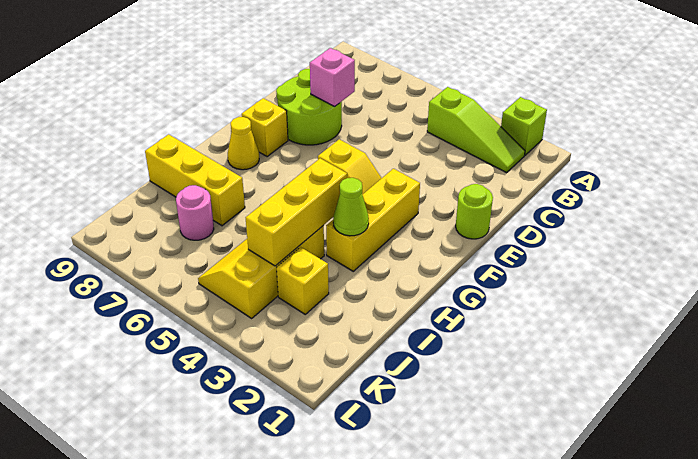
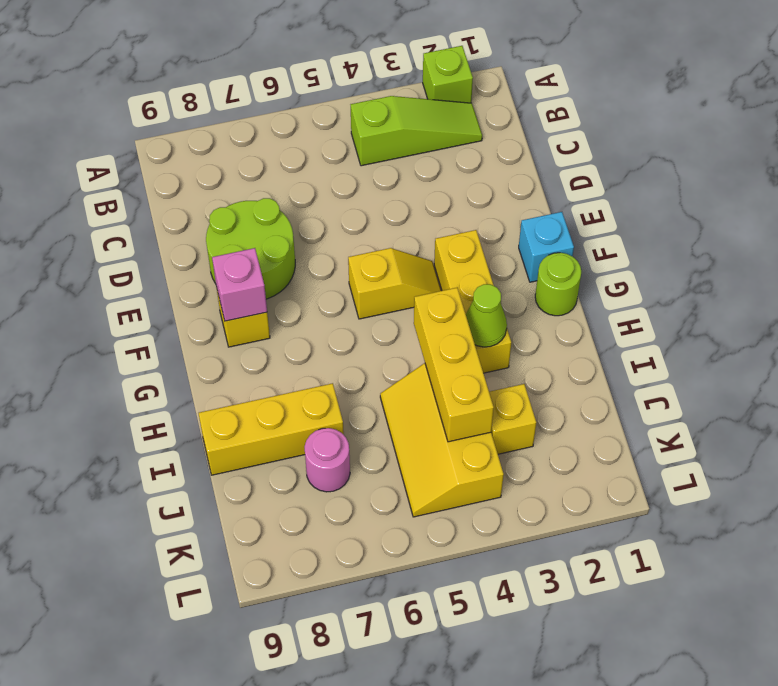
pink 1x1 brick [310,48,355,107] -> pink 1x1 brick moved to [212,248,267,321]
lime 1x1 round brick [456,184,493,239] -> lime 1x1 round brick moved to [535,253,581,316]
none -> cyan 1x1 brick [519,212,574,282]
yellow 1x1 cone [228,117,259,170] -> none

